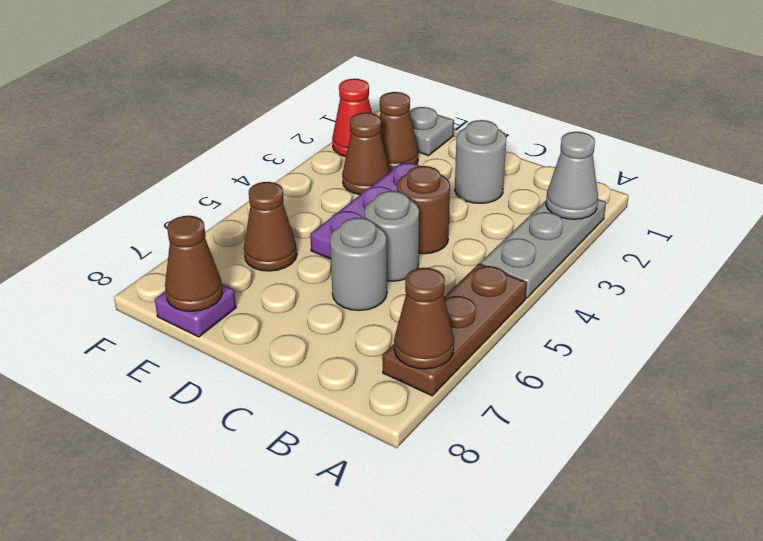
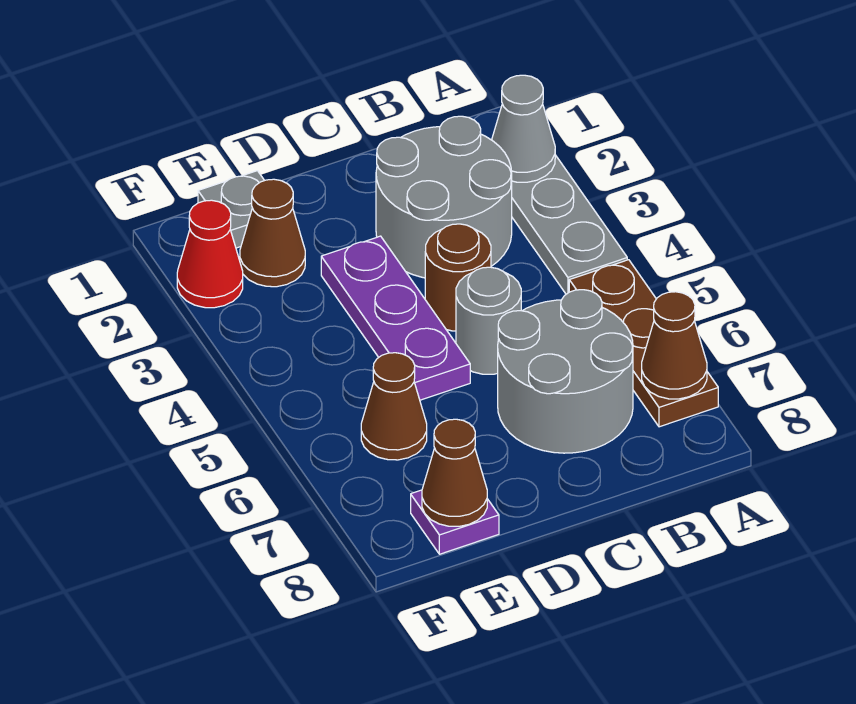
grey 1x1 round brick [455,120,506,203] -> grey 2x2 round brick [376,116,512,278]
grey 1x1 round brick [330,218,387,311] -> grey 2x2 round brick [498,290,633,453]
brown 1x1 cone [342,113,390,195] -> none

